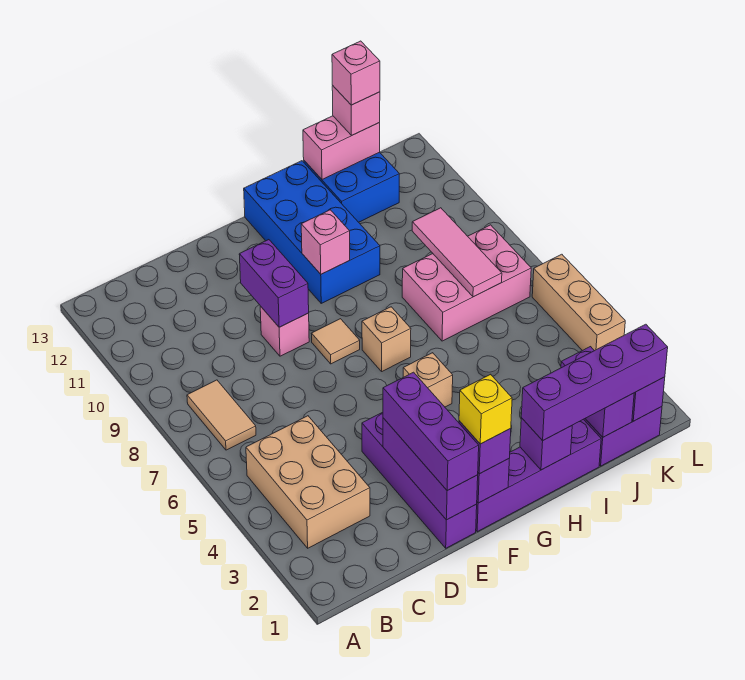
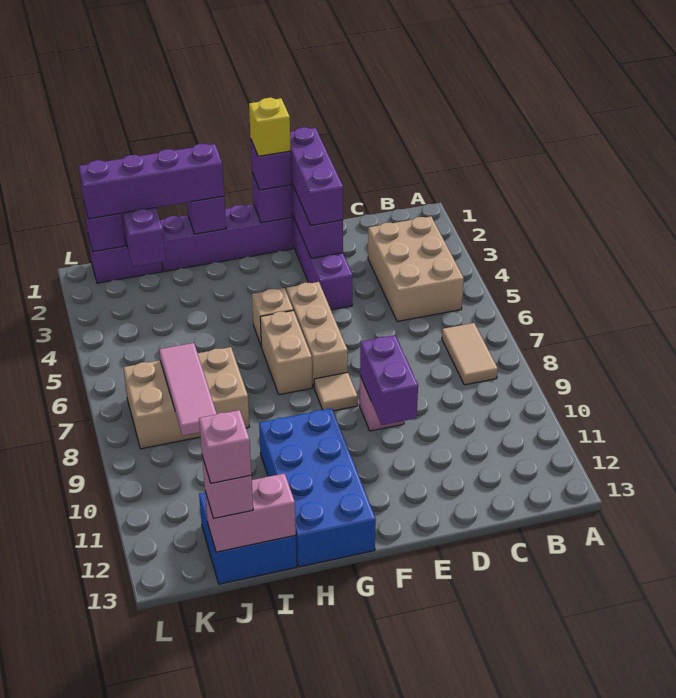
tan 1x1 brick [362,307,411,371] -> tan 1x2 brick [260,311,312,395]
pink 1x1 brick [301,210,350,274] -> none
pink 2x3 brick [402,225,531,341] -> tan 2x3 brick [123,347,250,449]
tan 1x3 brick [532,254,625,351] -> tan 1x3 brick moved to [286,282,348,387]

